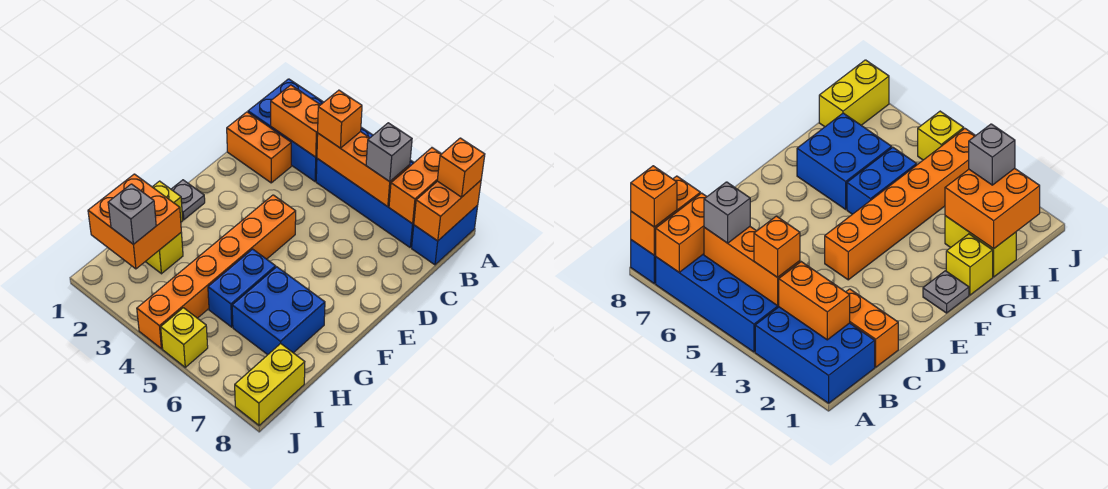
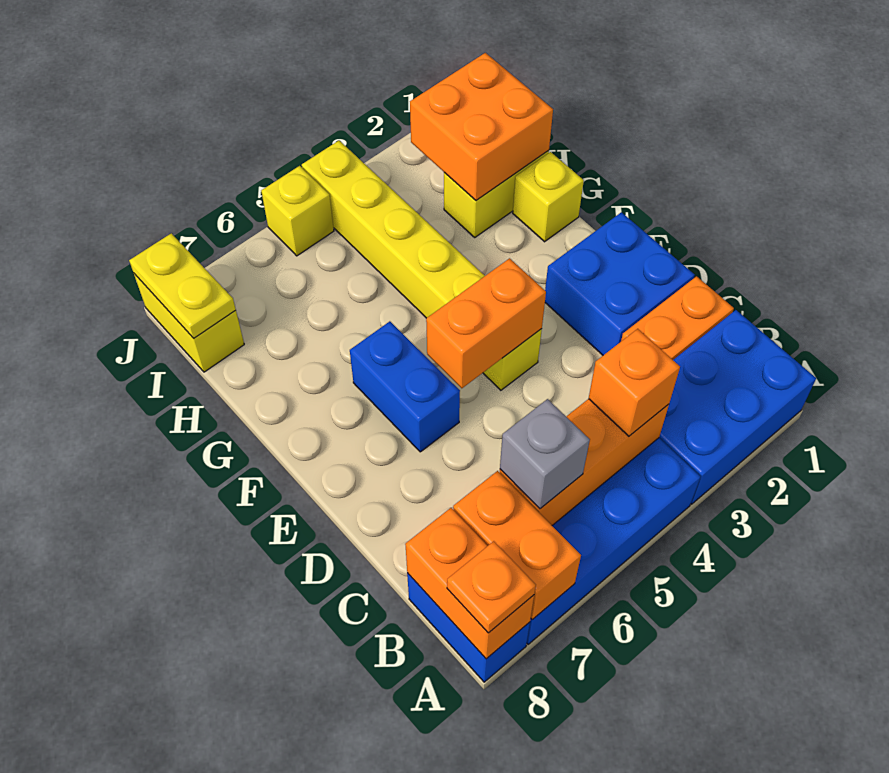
orange 1x1 brick [437,138,485,197] -> orange 1x1 plate [447,541,536,633]
orange 1x2 brick [271,85,320,157] -> orange 1x2 brick moved to [426,258,546,388]
orange 1x6 brick [137,195,296,349] -> yellow 1x6 brick [302,141,542,390]
grey 1x1 plate [171,180,205,220] -> none
blue 1x2 brick [208,249,276,327] -> blue 1x2 brick moved to [350,321,460,452]
blue 2x2 brick [232,267,325,355] -> blue 2x2 brick moved to [545,212,695,355]
grey 1x1 brick [108,184,156,244] -> none
none -> yellow 1x2 plate [129,233,236,338]

